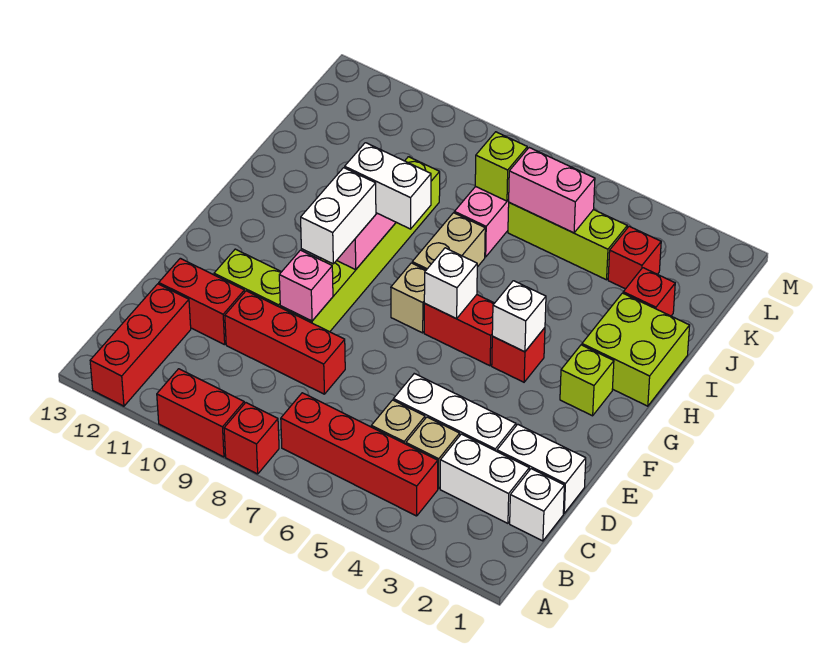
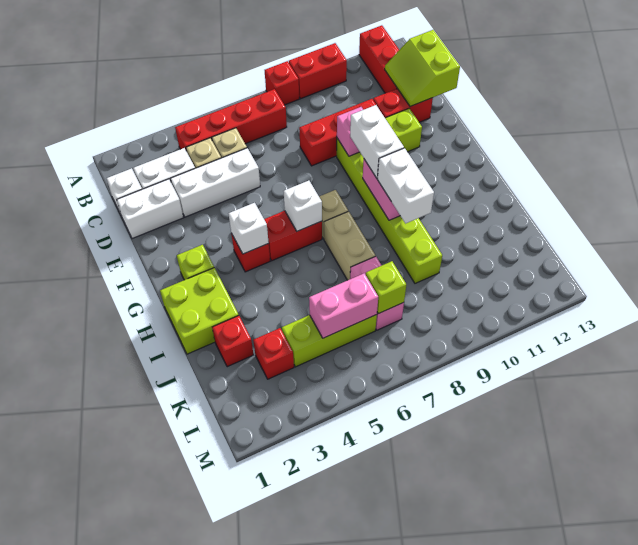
none -> lime 2x2 slope [385,30,460,106]
white 1x2 brick [345,143,431,229] -> white 1x2 brick turned to [377,148,434,224]

